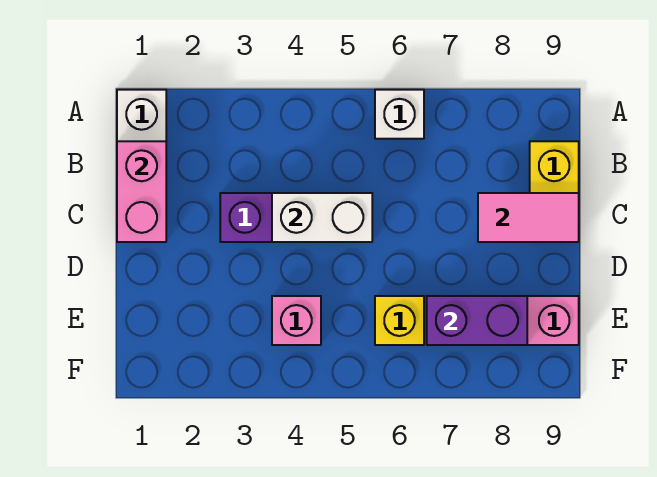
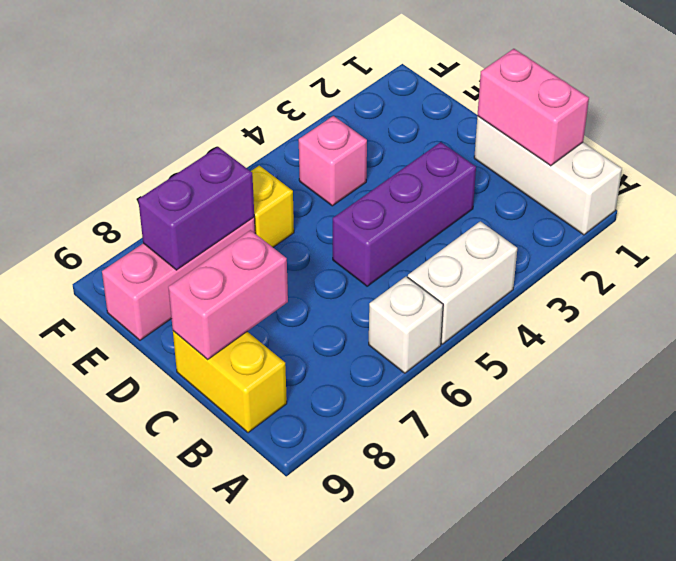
white 1x2 brick [272,193,372,242] -> white 1x2 brick moved to [408,221,517,344]
pink 1x2 tile [478,193,579,242] -> pink 1x2 brick [168,230,288,360]

